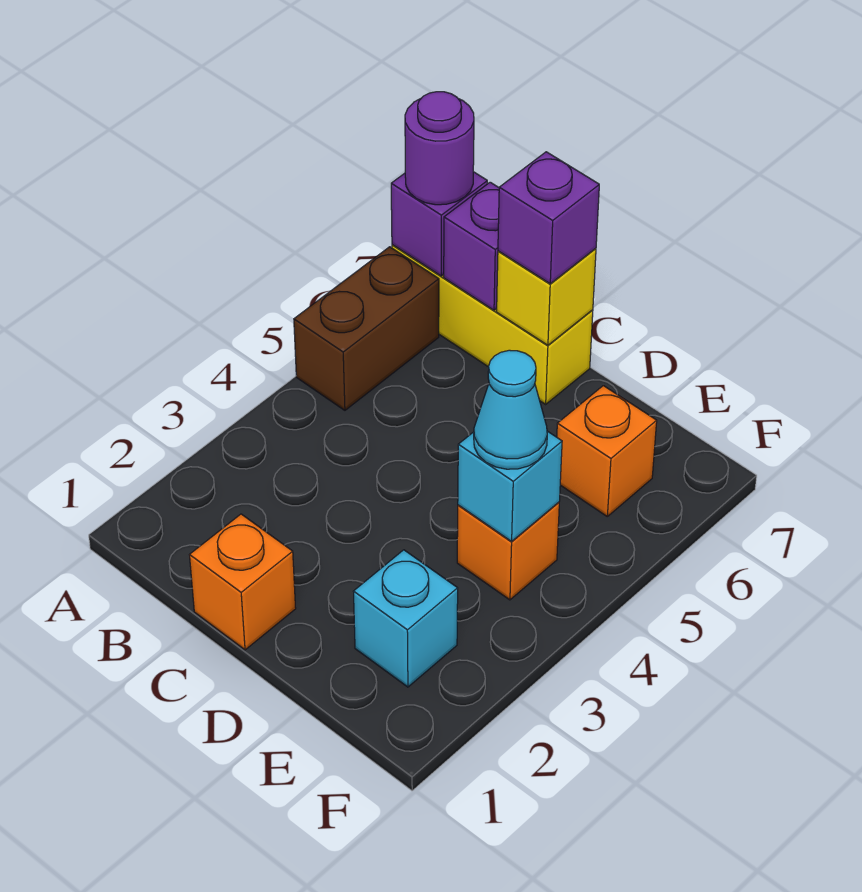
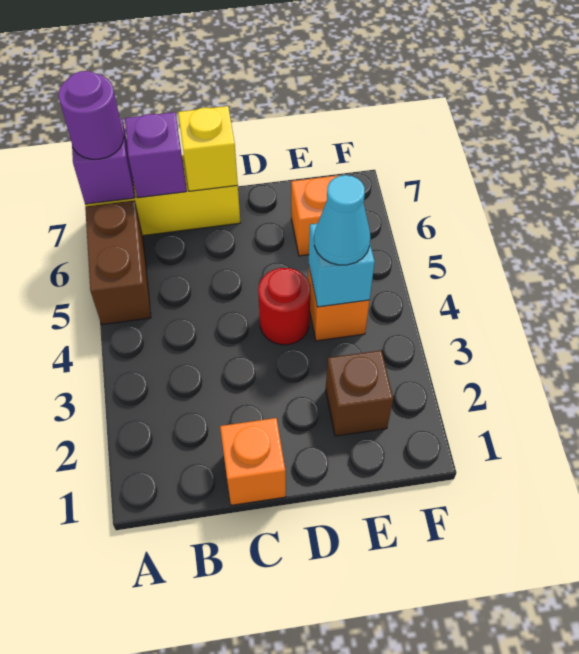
purple 1x1 brick [498,152,599,284] -> none
none -> red 1x1 round brick [258,268,310,345]
cyan 1x1 brick [353,550,458,687] -> brown 1x1 brick [326,350,393,436]

